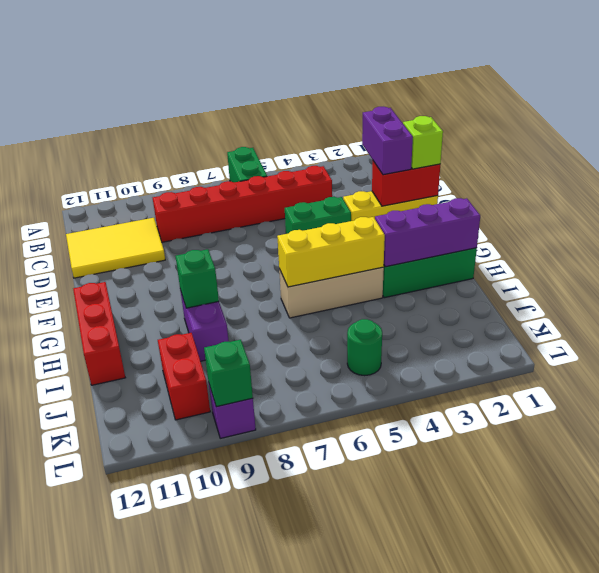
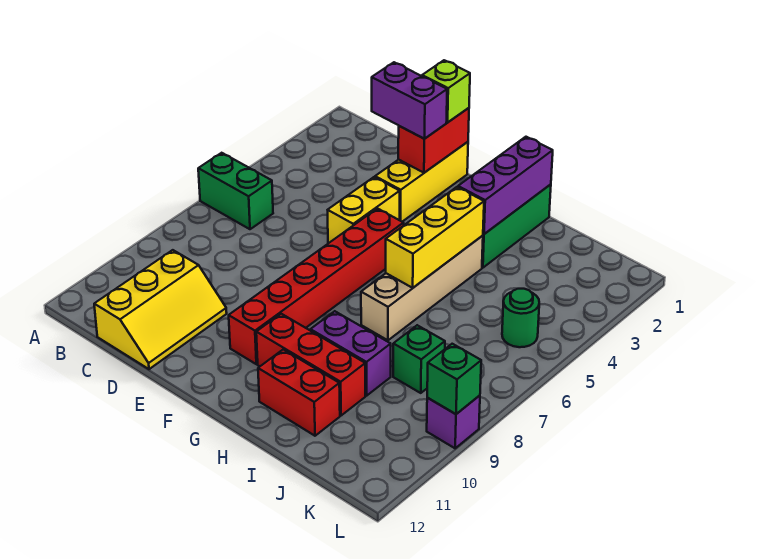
red 1x6 brick [153,166,332,242] -> red 1x6 brick moved to [229,209,404,364]
yellow 2x3 tile [66,218,165,278] -> yellow 2x3 slope [94,250,227,369]
green 1x2 brick [285,197,351,234] -> yellow 1x2 brick [328,177,400,243]
red 1x3 brick [73,282,125,385] -> red 1x3 brick moved to [256,314,365,416]
tan 1x3 brick [279,267,384,318] -> tan 1x4 brick [361,236,483,340]
green 1x1 brick [175,249,219,308] -> green 1x1 brick moved to [393,325,445,393]
red 1x2 brick [158,333,210,420] -> red 1x2 brick moved to [258,349,340,436]

